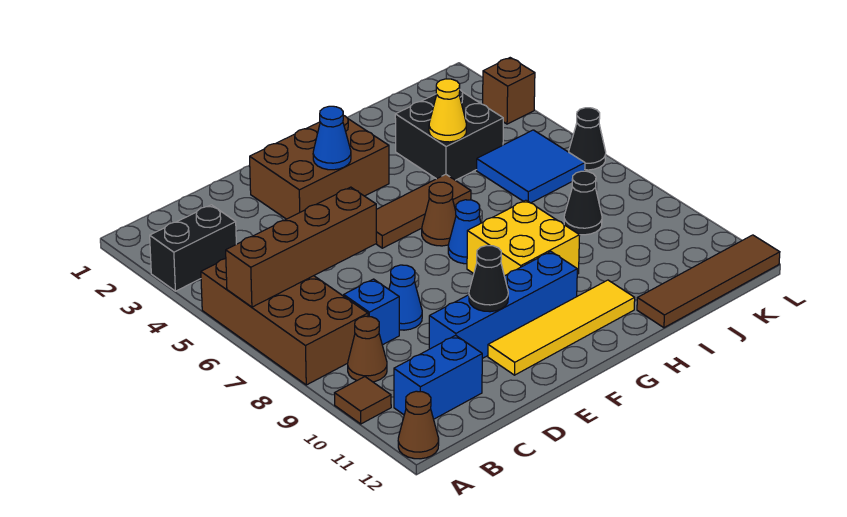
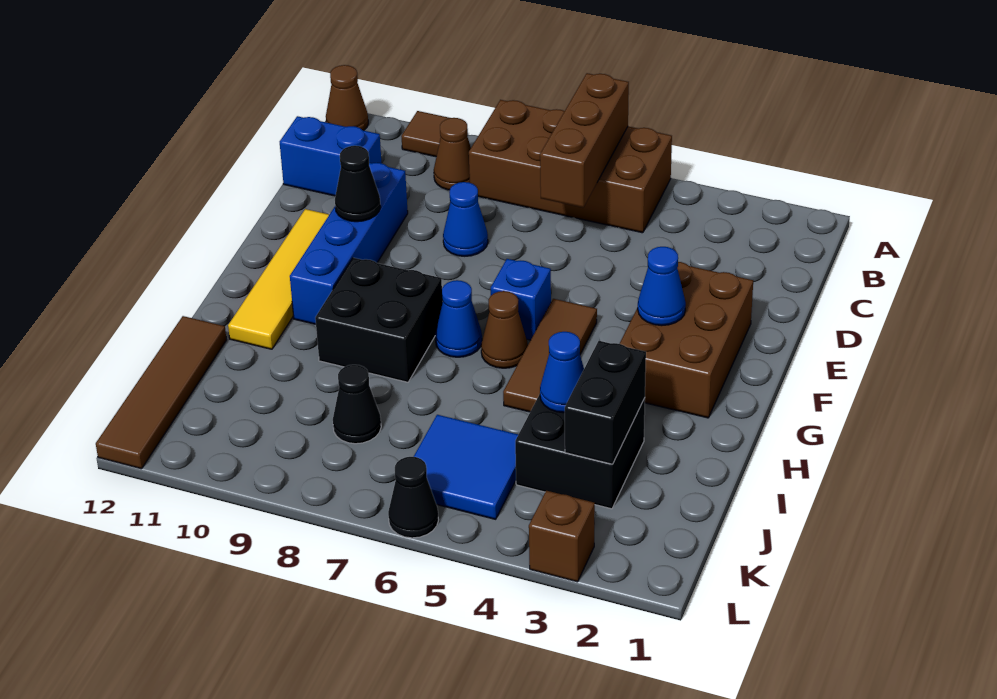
black 1x2 brick [150,205,236,291] -> black 1x2 brick moved to [565,341,646,464]
brown 1x4 brick [226,187,377,307] -> brown 1x3 brick [540,73,629,208]
blue 1x2 brick [394,335,482,419] -> blue 1x2 brick turned to [280,116,381,196]
blue 1x1 brick [344,279,399,345] -> blue 1x1 brick moved to [491,259,551,340]
yellow 2x2 brick [467,200,580,276] -> black 2x2 brick [315,258,443,382]
yellow 1x1 cone [429,79,466,142] -> blue 1x1 cone [540,332,584,413]

